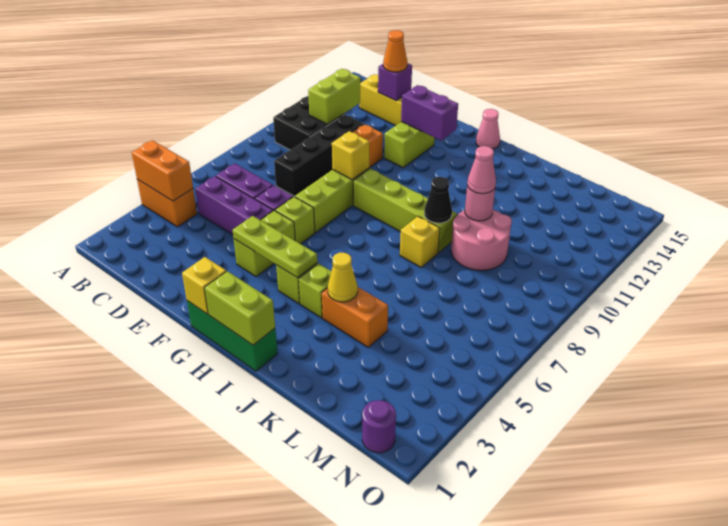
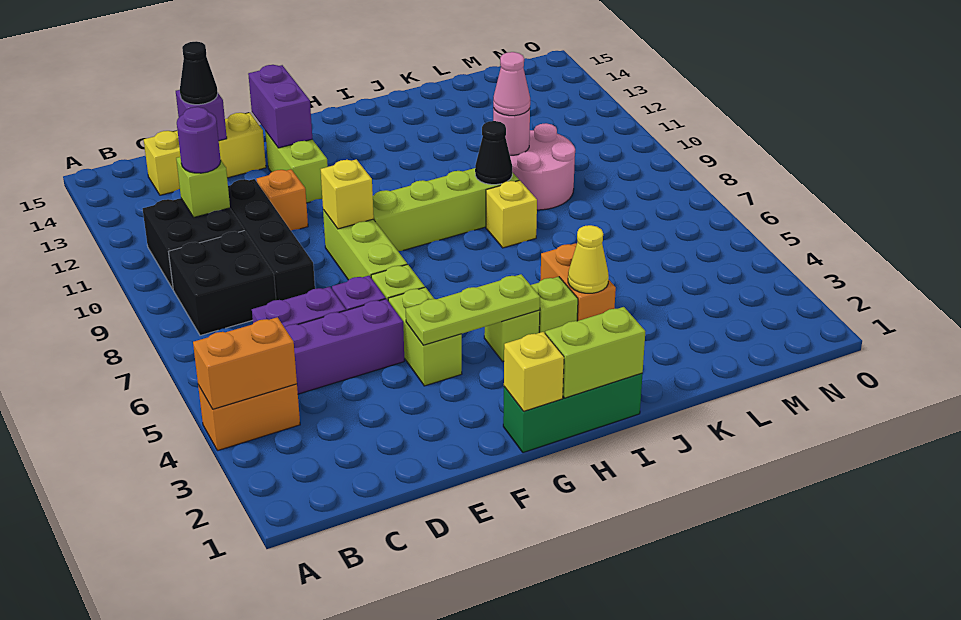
none -> black 2x2 brick [169,230,276,335]
lime 1x2 brick [308,69,360,124] -> lime 1x1 brick [176,157,230,217]
orange 1x1 cone [383,30,407,72] -> black 1x1 cone [180,41,218,105]
purple 1x2 brick [401,85,458,140] -> purple 1x2 brick turned to [248,65,312,148]
pink 1x1 cone [476,109,500,149] -> none
orange 1x2 brick [322,287,388,347] -> orange 1x2 brick turned to [540,243,616,321]
purple 1x1 round brick [362,400,396,453] -> purple 1x1 round brick moved to [177,107,221,173]

